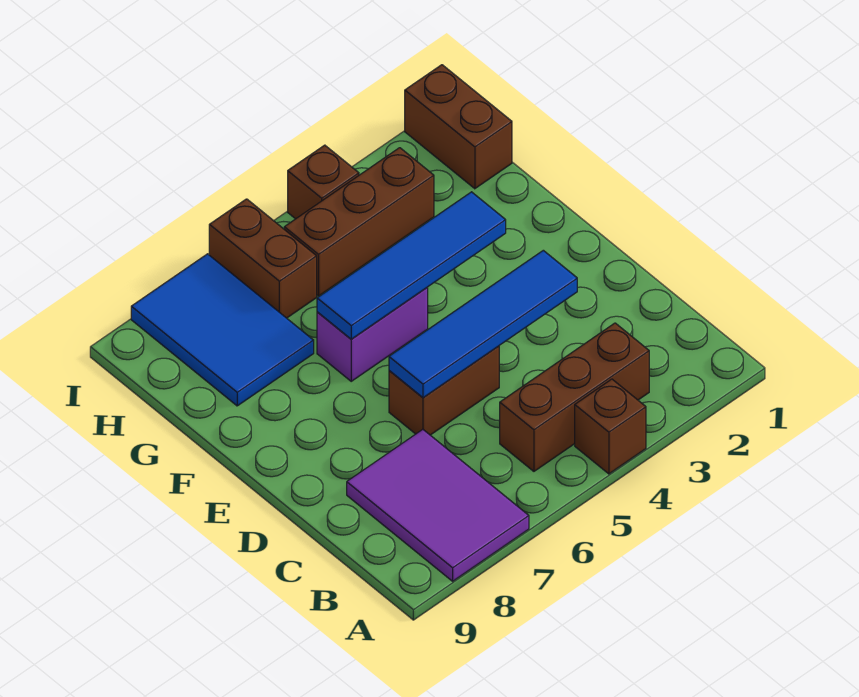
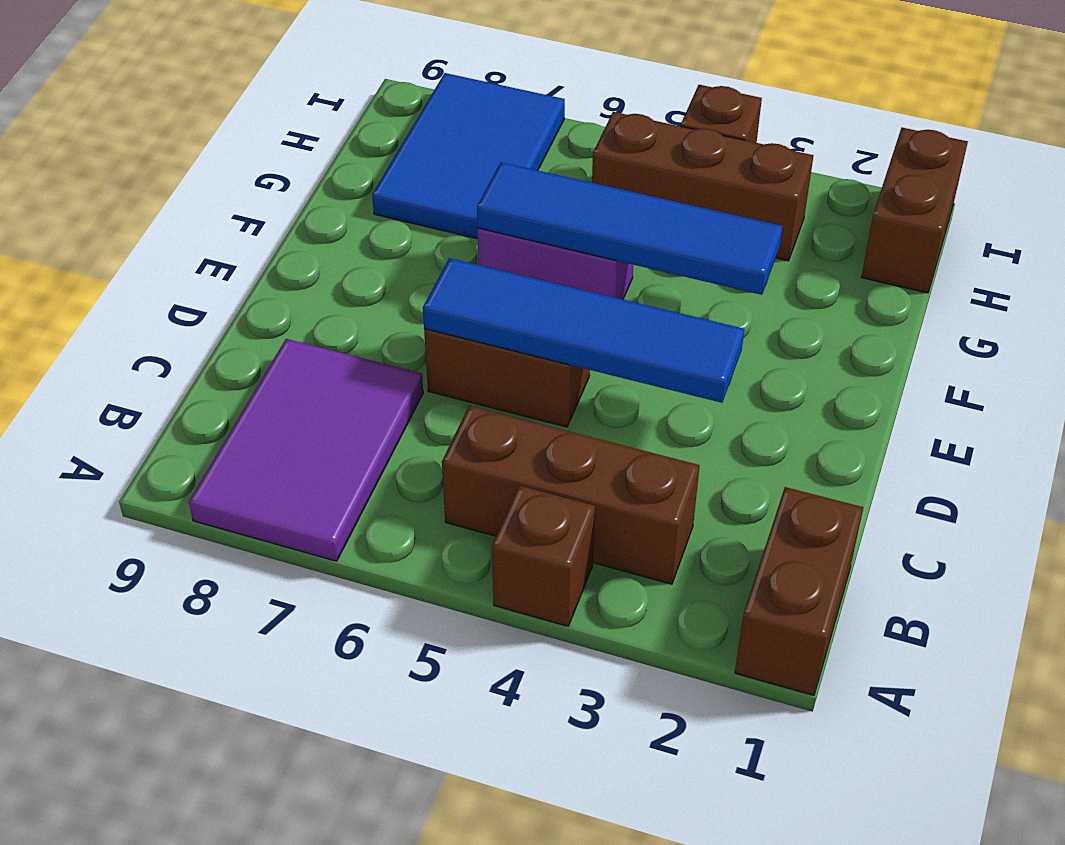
brown 1x2 brick [209,199,317,318] -> brown 1x2 brick moved to [735,487,863,695]

